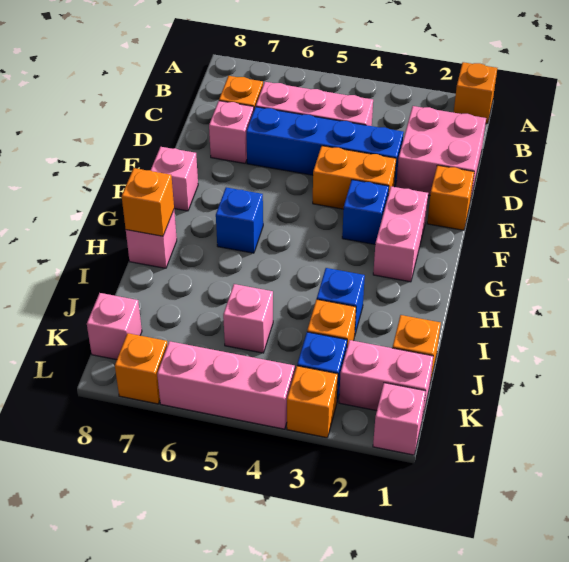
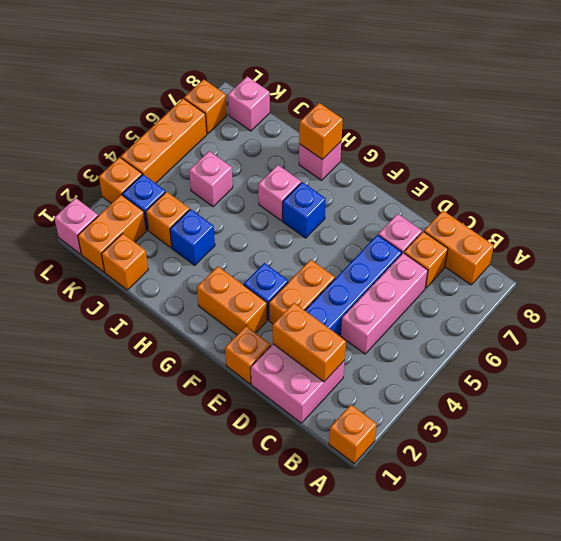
none -> orange 1x2 brick [424,211,494,285]
none -> orange 1x2 brick [273,303,346,382]
pink 1x2 brick [373,186,428,282] -> orange 1x2 brick [197,266,267,335]
pink 1x1 brick [151,147,198,211] -> pink 1x1 brick moved to [258,165,301,221]
pink 1x2 brick [339,340,433,418] -> orange 1x2 brick [78,195,146,272]
pink 1x3 brick [157,341,295,429] -> orange 1x3 brick [121,98,207,183]

